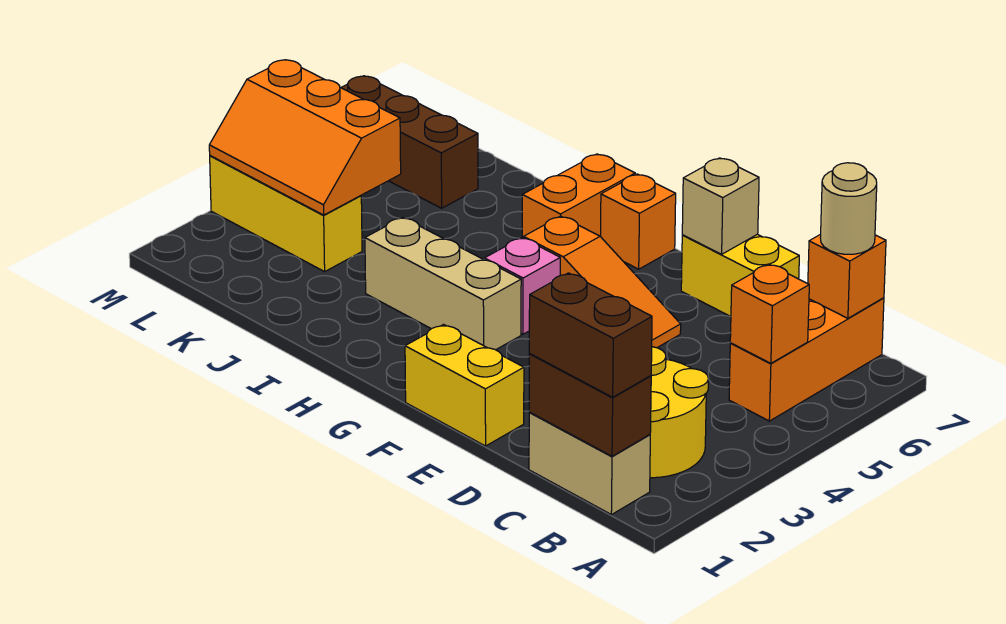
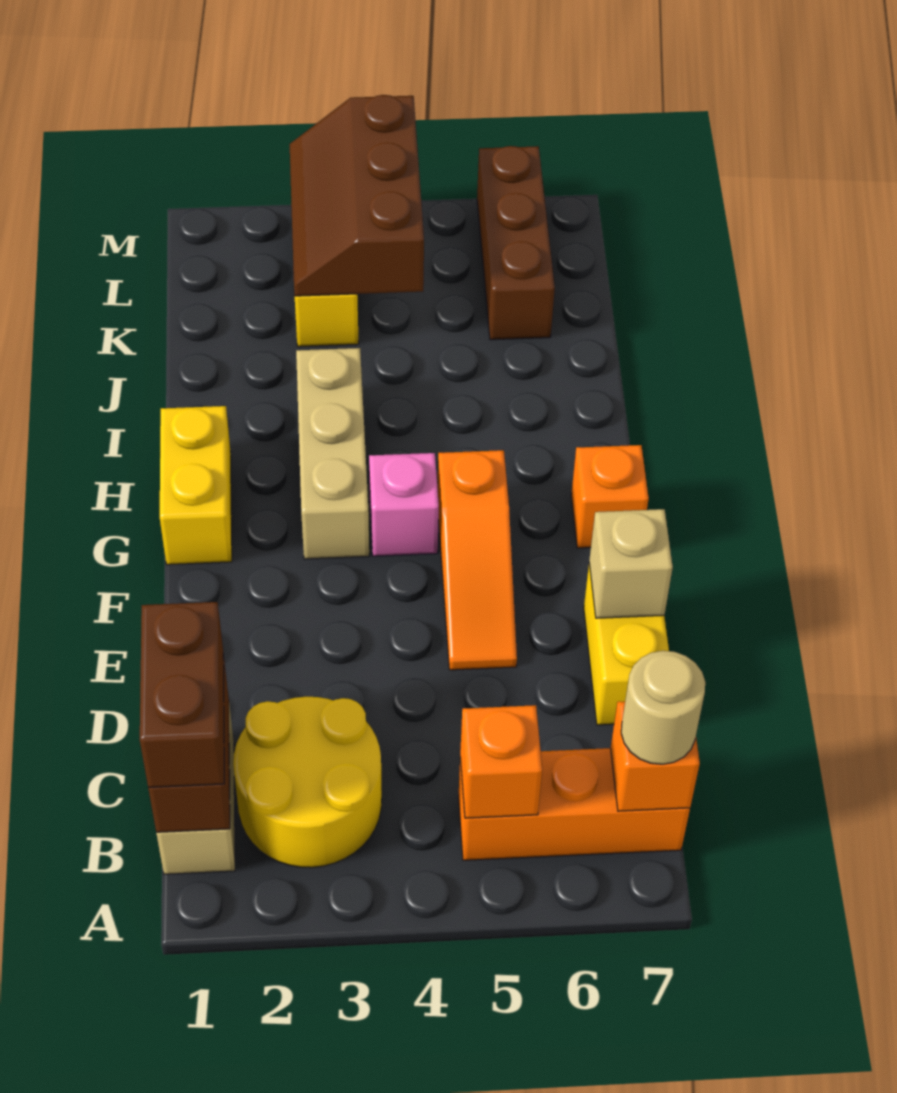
yellow 1x2 brick [405,325,524,446] -> yellow 1x2 brick moved to [160,406,232,565]
orange 1x2 brick [522,154,635,238] -> none
orange 2x3 slope [209,60,401,215] -> brown 2x3 slope [290,95,424,296]

